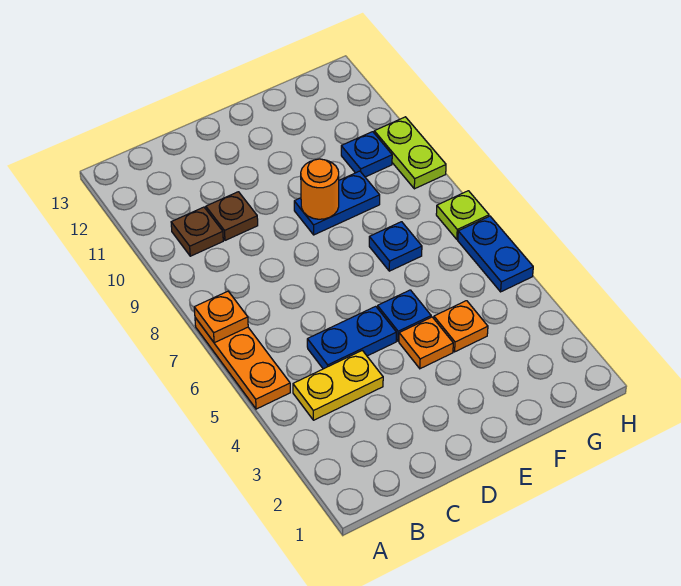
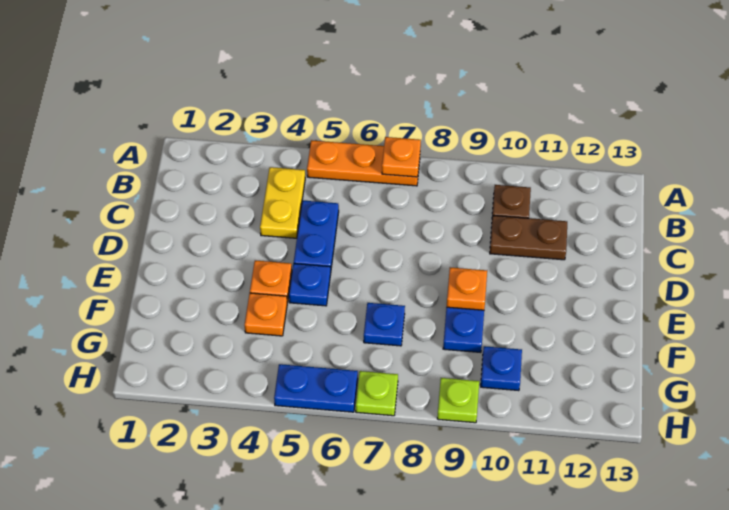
brown 1x1 plate [206,192,258,240] -> brown 1x2 plate [490,216,567,260]
orange 1x1 round brick [301,159,339,219] -> orange 1x1 plate [447,267,487,310]
lime 1x2 plate [374,117,446,189] -> lime 1x1 plate [437,378,479,423]

